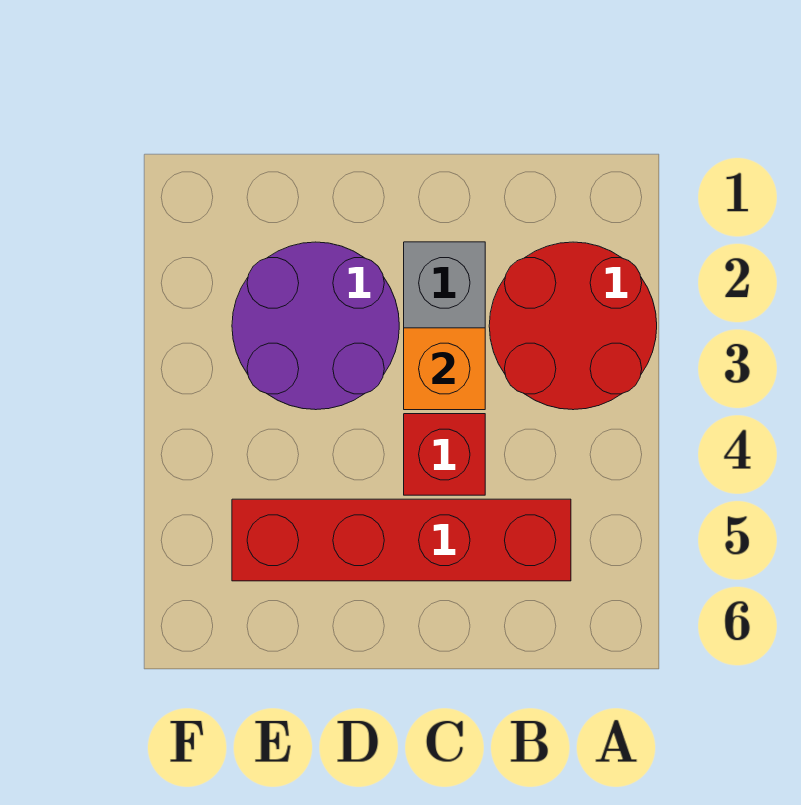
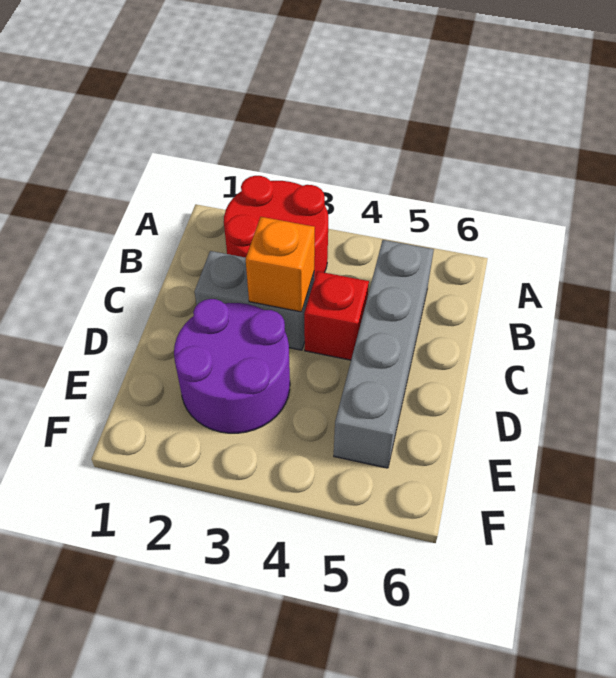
red 1x4 brick [232,499,571,581] -> grey 1x4 brick [334,240,434,468]

